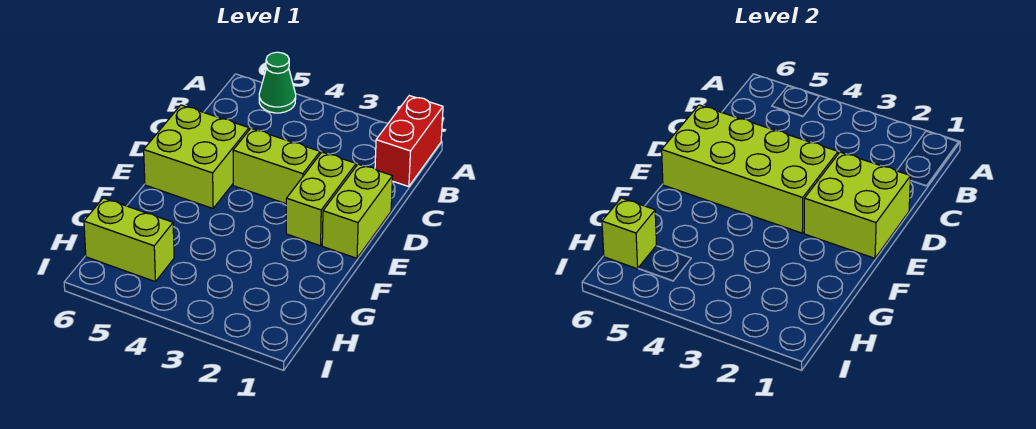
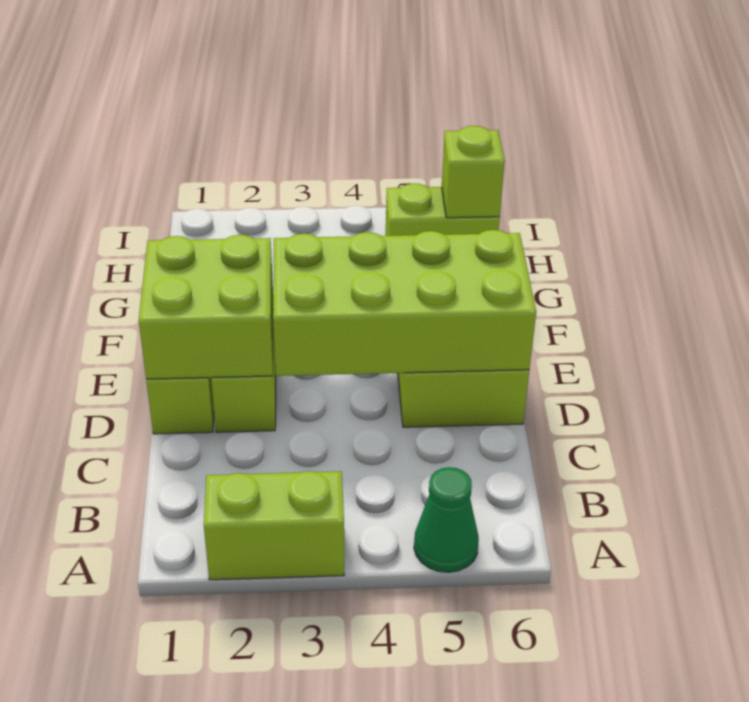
red 1x2 brick [375,96,443,187] -> none
lime 1x2 brick [233,128,320,204] -> lime 1x2 brick moved to [204,471,344,580]

